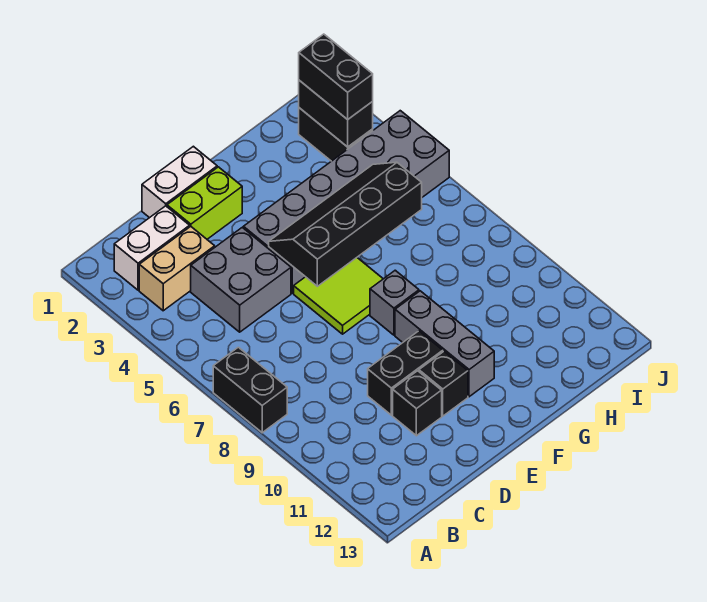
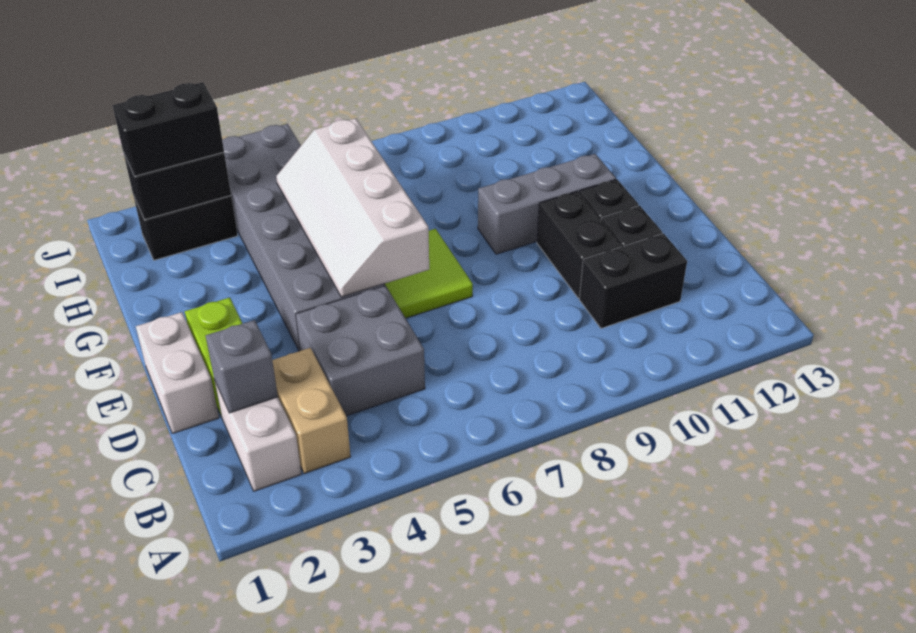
black 1x2 brick [213,347,287,433] -> black 1x2 brick moved to [579,233,687,328]
black 2x4 slope [269,162,422,286] -> white 2x4 slope [276,118,429,297]
grey 1x1 brick [370,270,419,335] -> grey 1x1 brick moved to [206,320,278,413]

